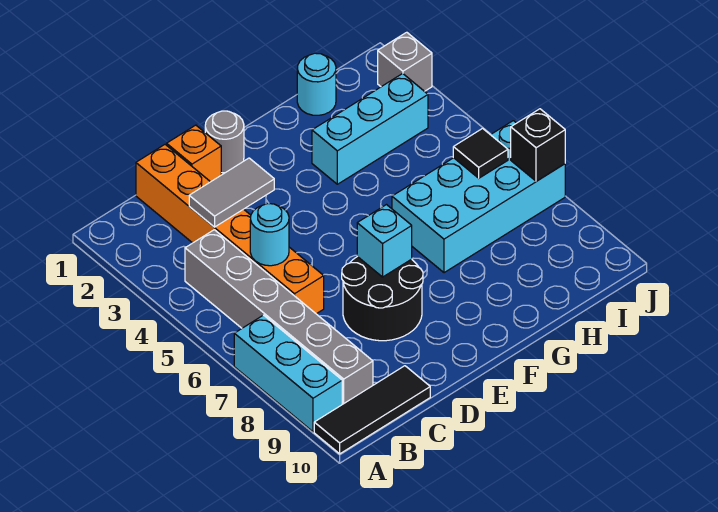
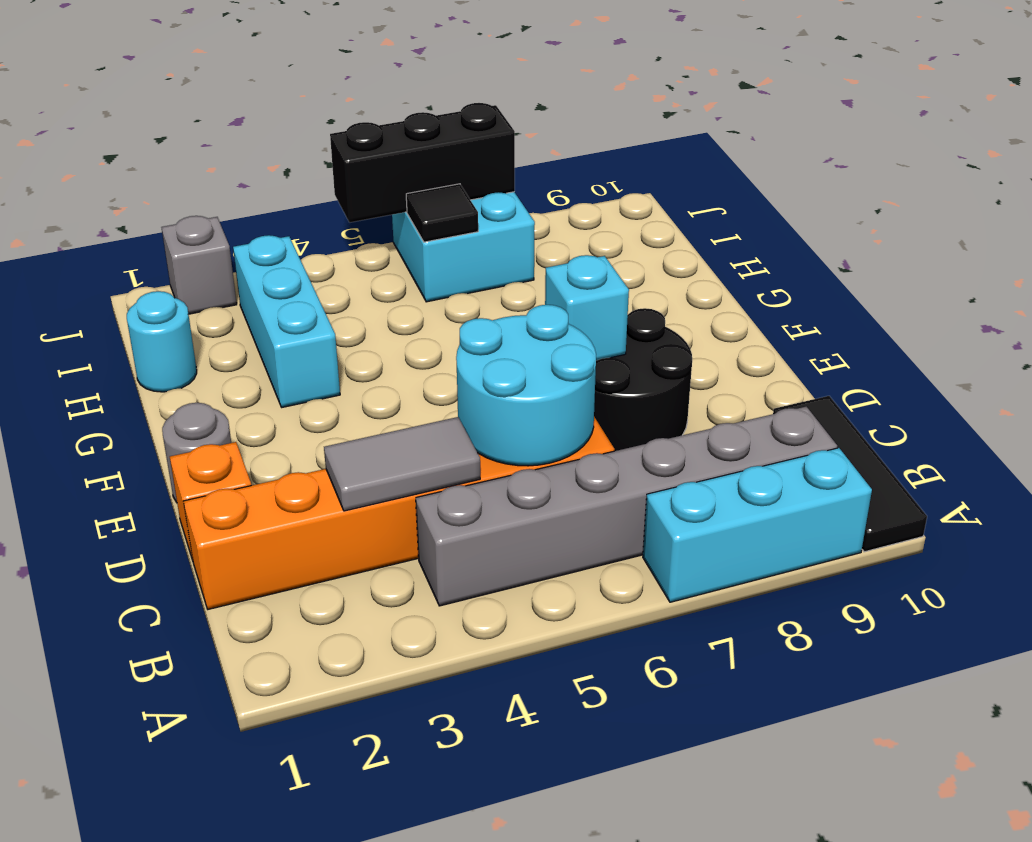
grey 1x2 tile [189,158,274,227] -> grey 1x2 tile turned to [324,417,480,511]
cyan 1x1 round brick [250,204,289,266] -> cyan 2x2 round brick [456,305,596,466]
cyan 2x4 brick [392,121,565,273] -> cyan 2x2 brick [392,192,535,302]
black 1x1 brick [511,109,565,181] -> black 1x3 brick [330,103,515,223]

